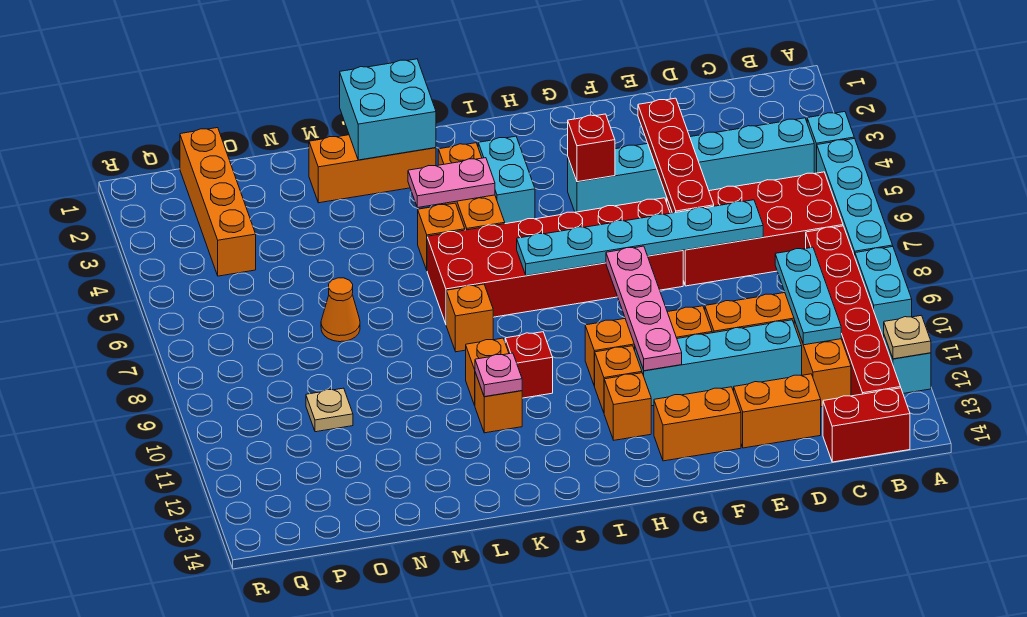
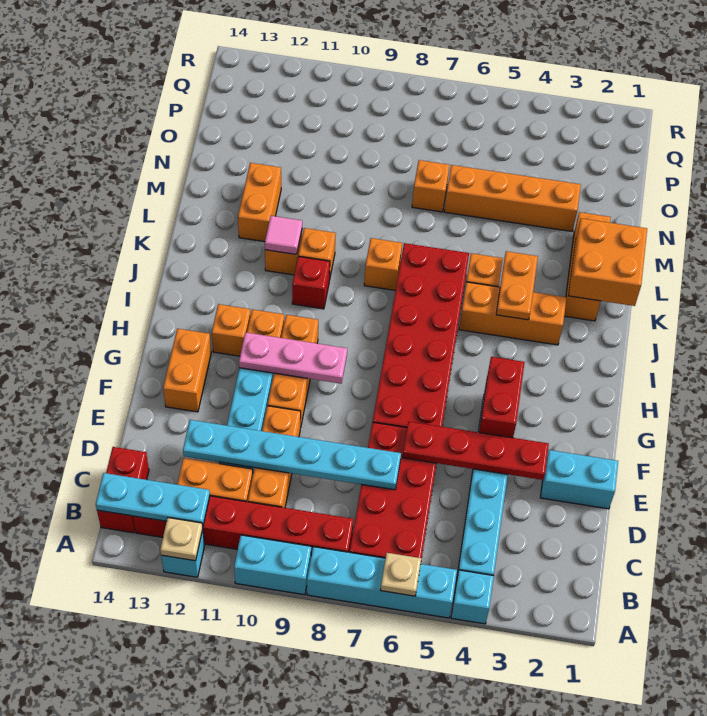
cyan 1x3 plate [775,247,841,345] -> cyan 1x3 plate moved to [96,473,210,527]
cyan 1x6 plate [517,200,763,276] -> cyan 1x6 plate turned to [183,420,401,490]
orange 1x2 brick [734,374,821,448] -> orange 1x2 brick moved to [238,163,281,242]
red 1x1 brick [568,114,615,182] -> red 1x2 brick [479,357,525,438]
pink 1x4 plate [606,246,682,371] -> pink 1x3 plate [239,332,347,384]
cyan 1x2 brick [478,136,535,224] -> cyan 1x2 brick moved to [540,450,618,509]
pink 1x2 plate [408,158,495,208] -> orange 1x2 plate [496,251,538,320]
cyan 2x2 brick [340,59,436,160] -> orange 2x2 brick [568,218,647,306]
pink 1x1 plate [475,353,522,397] -> pink 1x1 tile [265,216,302,254]
orange 1x1 cone [321,278,360,342] -> orange 1x1 brick [412,160,450,212]
tan 1x1 plate [306,388,353,432] -> tan 1x1 plate moved to [380,553,421,596]
orange 1x4 brick [180,128,256,276] -> orange 1x4 brick moved to [444,165,581,231]

